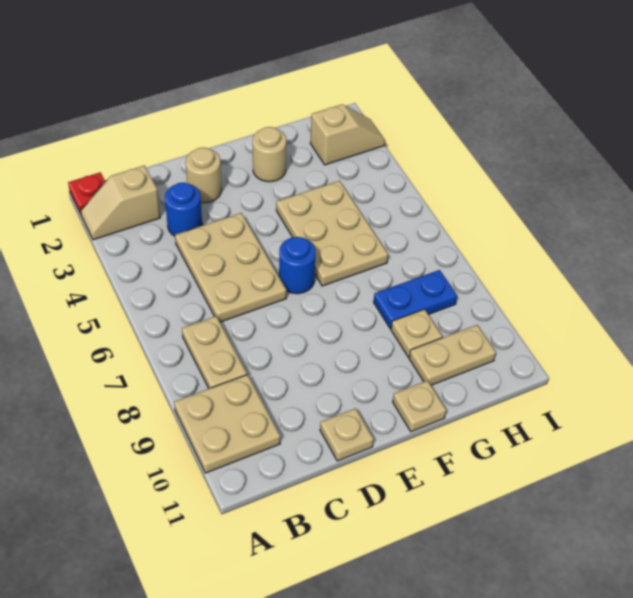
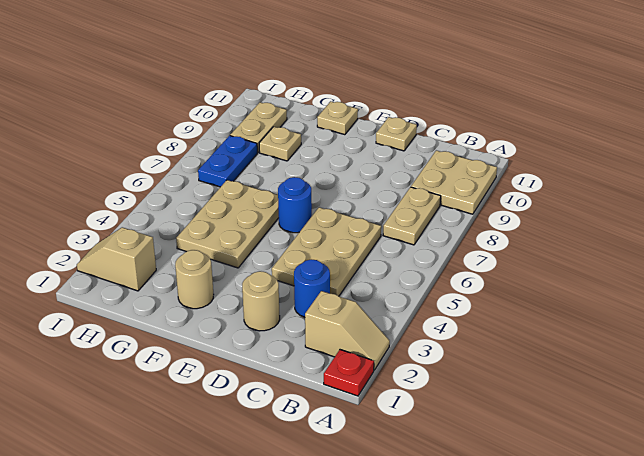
blue 1x2 plate [374,270,457,329] -> blue 1x2 plate turned to [198,136,257,187]
tan 1x2 plate [409,325,496,385] -> tan 1x2 plate turned to [230,102,287,153]

